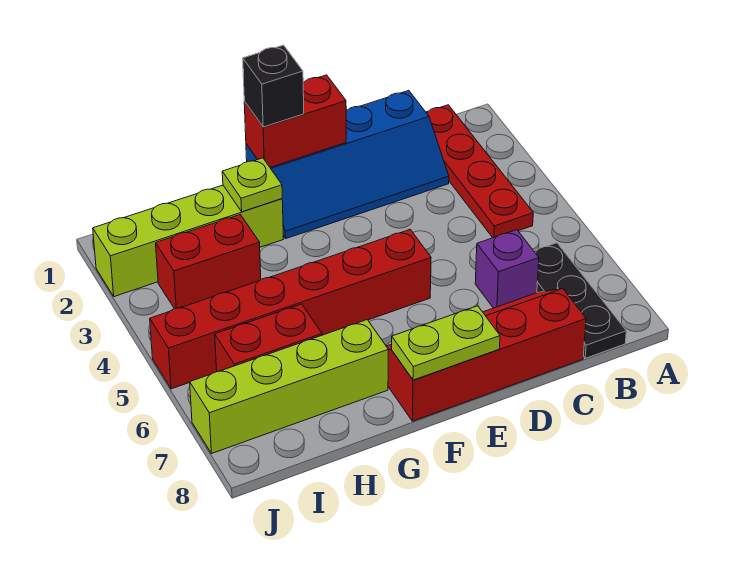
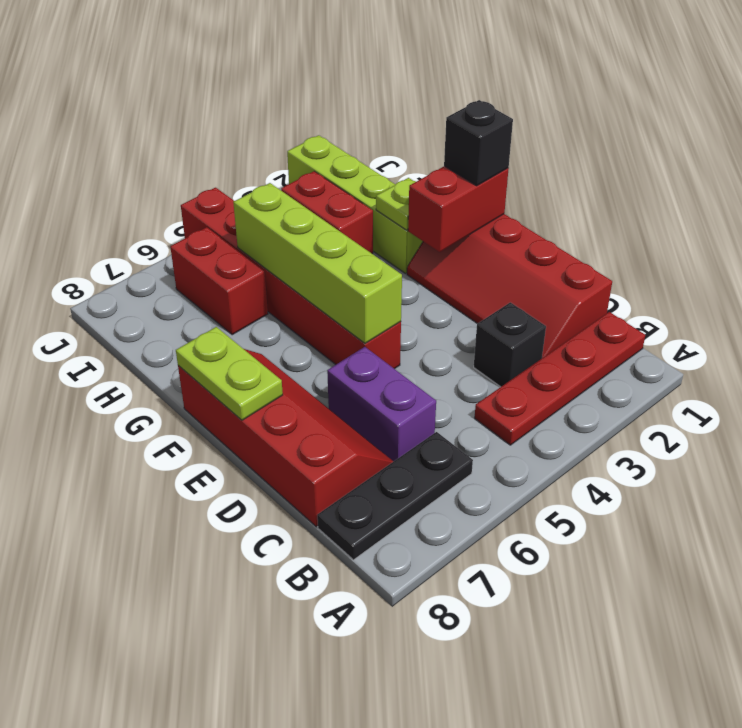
blue 2x4 slope [246,91,449,238] -> red 2x4 slope [407,214,612,358]
none -> black 1x1 brick [474,302,546,387]
purple 1x1 brick [475,230,539,308] -> purple 1x2 brick [327,347,436,461]
red 1x2 brick [244,75,346,167] -> red 1x2 brick turned to [408,166,509,252]
lime 1x4 brick [190,320,388,454] -> lime 1x4 brick moved to [233,183,402,343]

